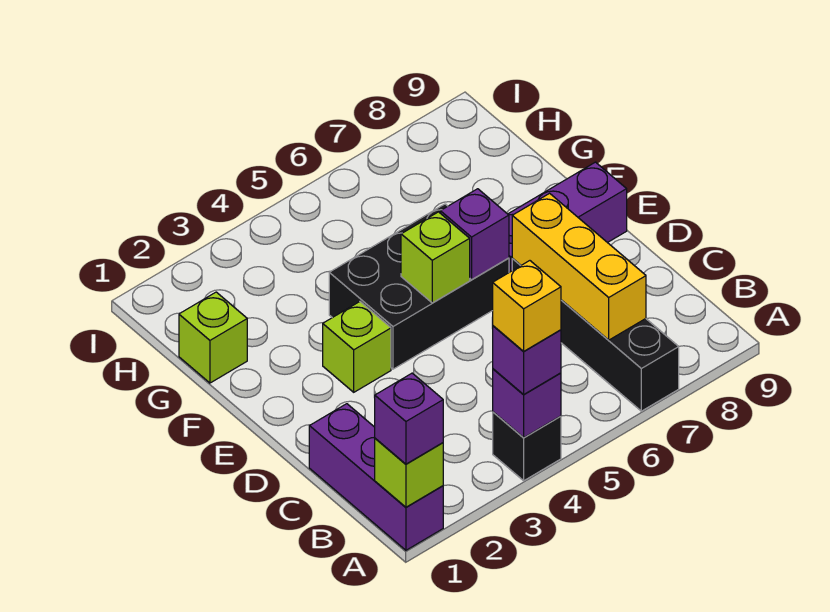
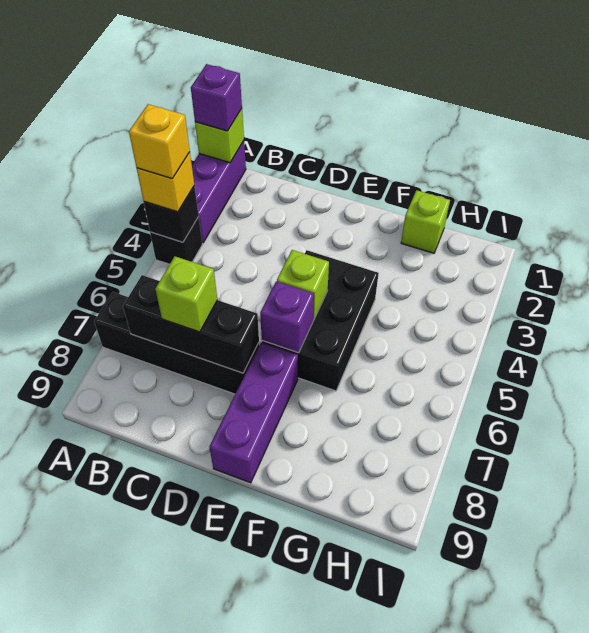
purple 1x3 brick [309,404,443,550] -> purple 1x3 brick turned to [192,141,246,243]
purple 1x1 brick [493,369,561,437] -> black 1x1 brick [144,186,199,242]
purple 1x1 brick [493,326,561,395] -> yellow 1x1 brick [137,152,194,212]
yellow 1x3 brick [512,193,646,340] -> black 1x3 brick [123,275,259,373]
lime 1x1 brick [323,302,391,392] -> lime 1x1 brick moved to [155,256,217,332]

